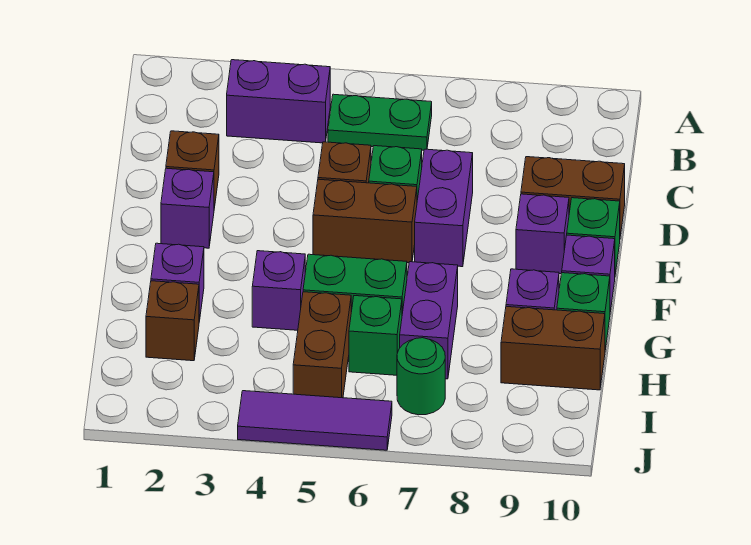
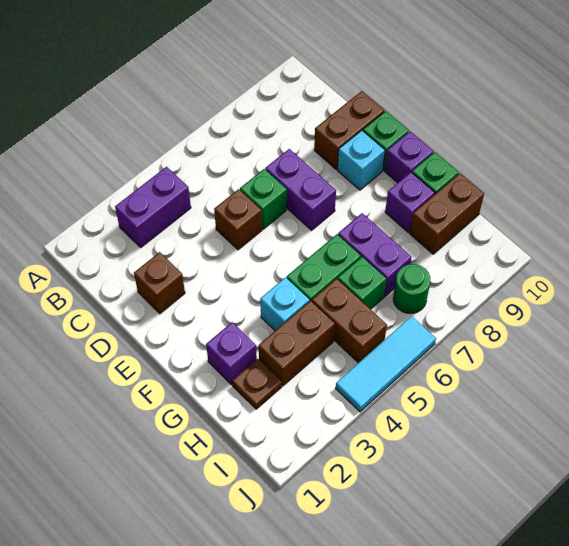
green 1x2 plate [328,94,432,150] -> none
purple 1x1 brick [161,168,214,248] -> none
brown 1x2 brick [313,179,417,263] -> brown 1x2 brick moved to [259,301,335,386]
purple 1x1 brick [516,194,569,274] -> cyan 1x1 brick [338,131,385,190]
purple 1x1 brick [252,251,305,330] -> cyan 1x1 brick [260,278,309,331]
brown 1x1 brick [146,281,199,361] -> brown 1x1 plate [232,359,282,409]
purple 1x3 tile [238,391,392,450] -> cyan 1x3 tile [336,316,436,412]

